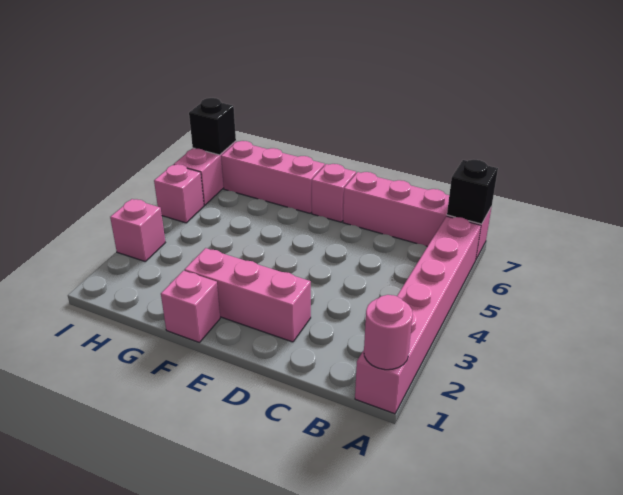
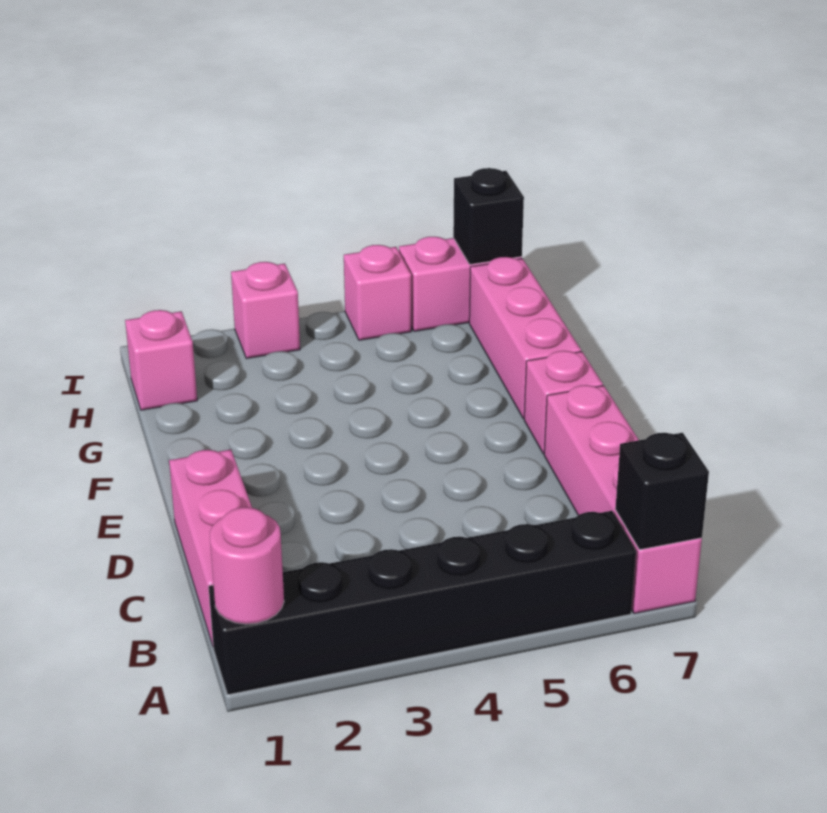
pink 1x6 brick [355,216,481,414] -> black 1x6 brick [209,511,636,695]
pink 1x3 brick [185,248,311,342] -> pink 1x3 brick moved to [169,450,252,646]
pink 1x1 brick [161,271,220,342] -> pink 1x1 brick moved to [125,310,197,410]

